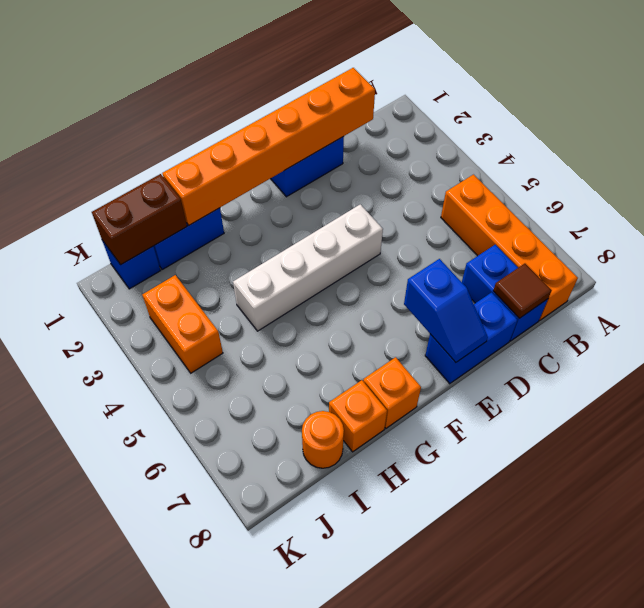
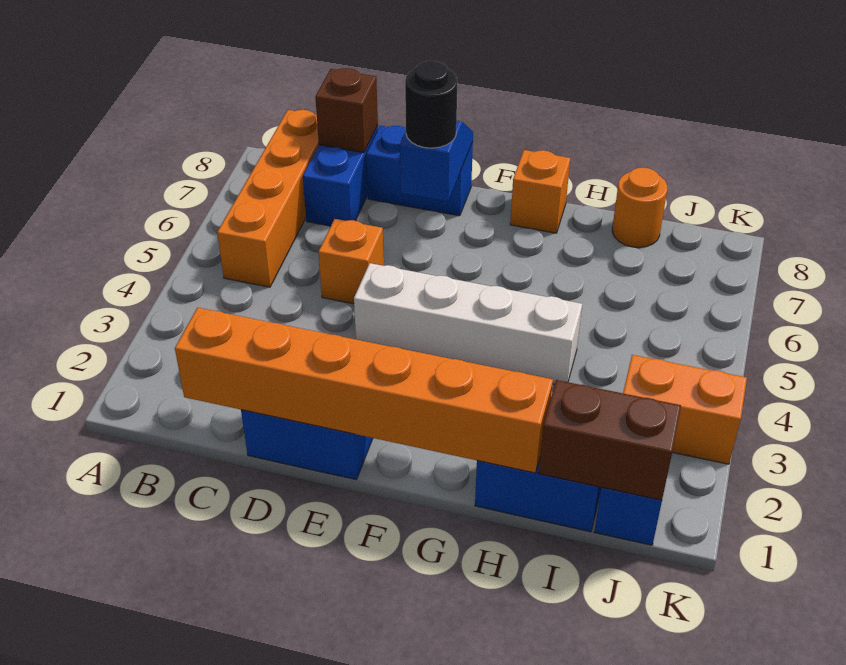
brown 1x1 tile [493,264,552,318] -> brown 1x1 brick [315,68,378,153]
none -> black 1x1 round brick [405,61,457,148]
orange 1x1 brick [329,380,387,452] -> orange 1x1 brick moved to [318,219,384,304]
orange 1x2 brick [142,275,223,373] -> orange 1x2 brick turned to [623,355,747,464]

